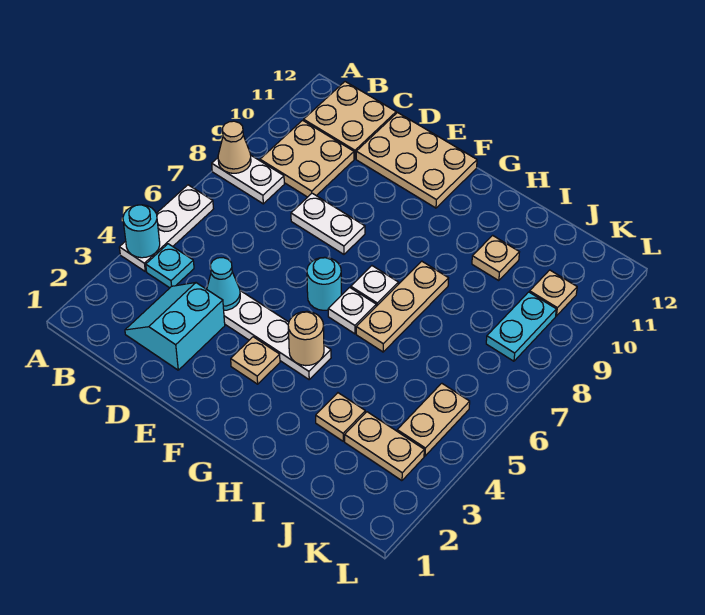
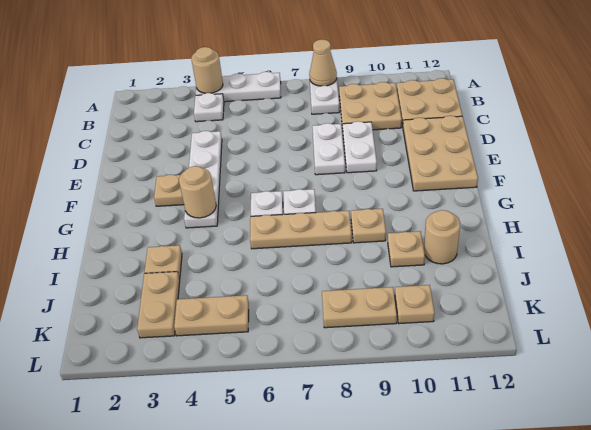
cyan 1x1 round brick [123,205,160,258] -> tan 1x1 round brick [191,47,223,93]
cyan 1x1 plate [146,244,194,288] -> white 1x1 plate [194,93,224,122]
cyan 2x2 slope [125,283,225,370] -> none
cyan 1x1 cone [207,258,240,310] -> none
none -> white 1x2 plate [343,121,377,173]
cyan 1x1 round brick [307,257,341,310] -> none
none -> tan 1x1 plate [351,209,386,243]
none -> tan 1x1 round brick [424,210,460,264]
cyan 1x2 plate [486,292,556,361] -> tan 1x2 plate [322,287,397,328]

